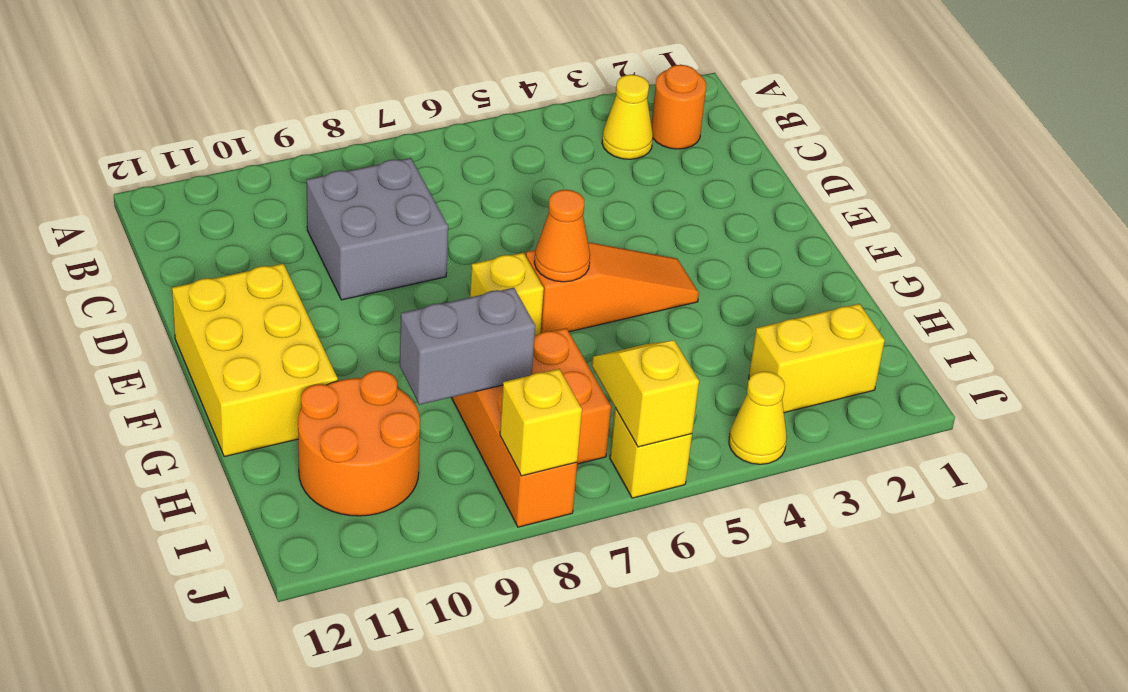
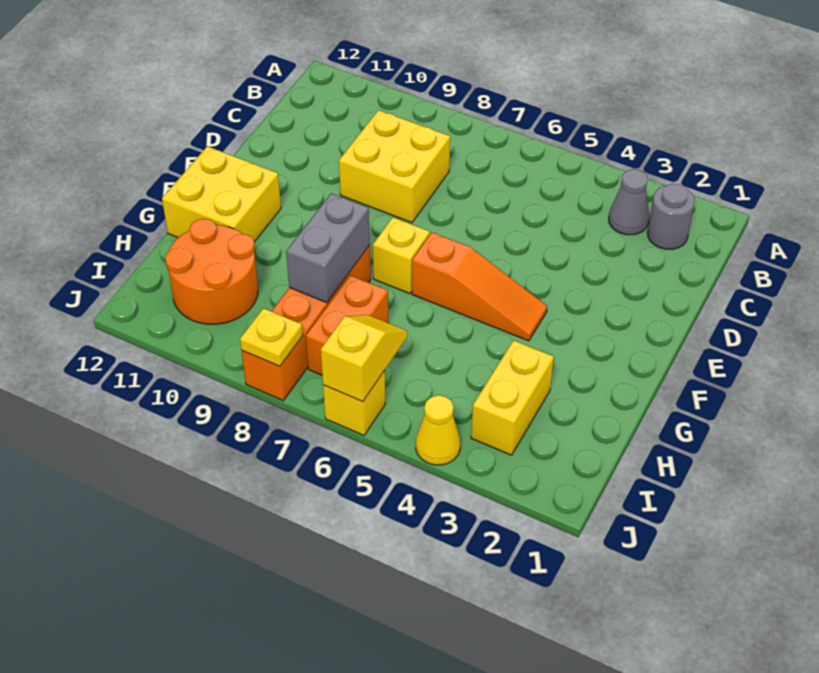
orange 1x1 round brick [652,65,706,149] -> grey 1x1 round brick [647,184,695,249]
yellow 1x1 cone [602,75,653,159] -> grey 1x1 cone [609,169,649,235]
grey 2x2 brick [307,158,448,300] -> yellow 2x2 brick [339,110,450,223]
yellow 2x3 brick [172,264,338,457] -> yellow 2x2 brick [162,146,281,242]
orange 1x1 cone [534,190,590,282] -> none
grey 1x2 brick [400,288,535,405] -> grey 1x2 brick turned to [286,193,370,303]
yellow 1x2 brick [749,304,885,413] -> yellow 1x2 brick turned to [471,340,554,455]
yellow 1x1 brick [500,369,582,476] -> yellow 1x1 plate [240,308,303,366]

